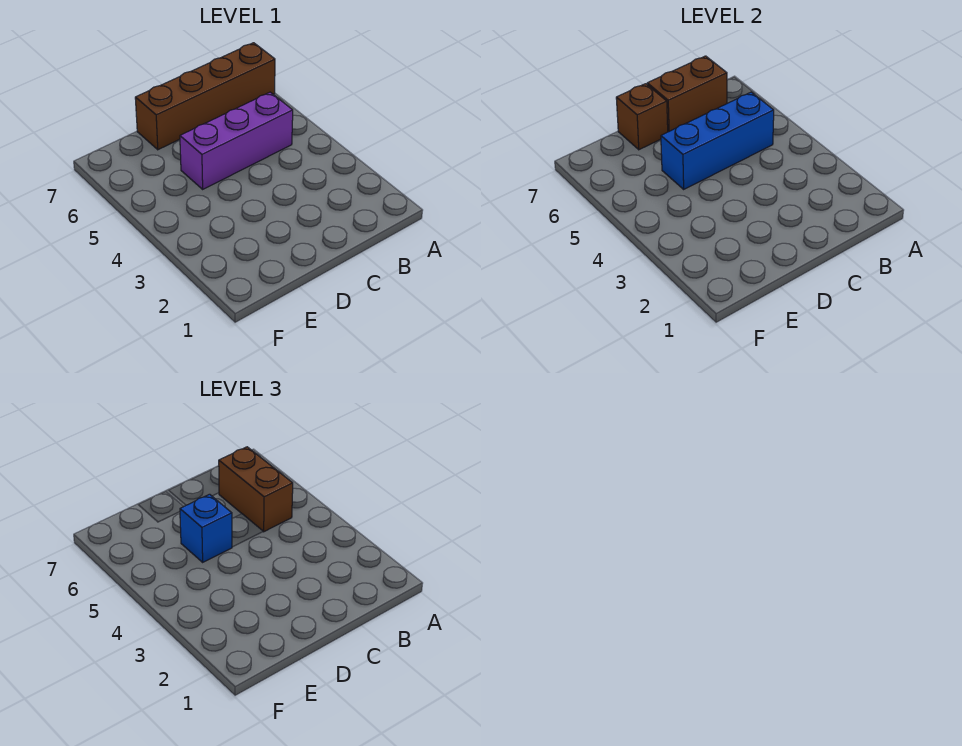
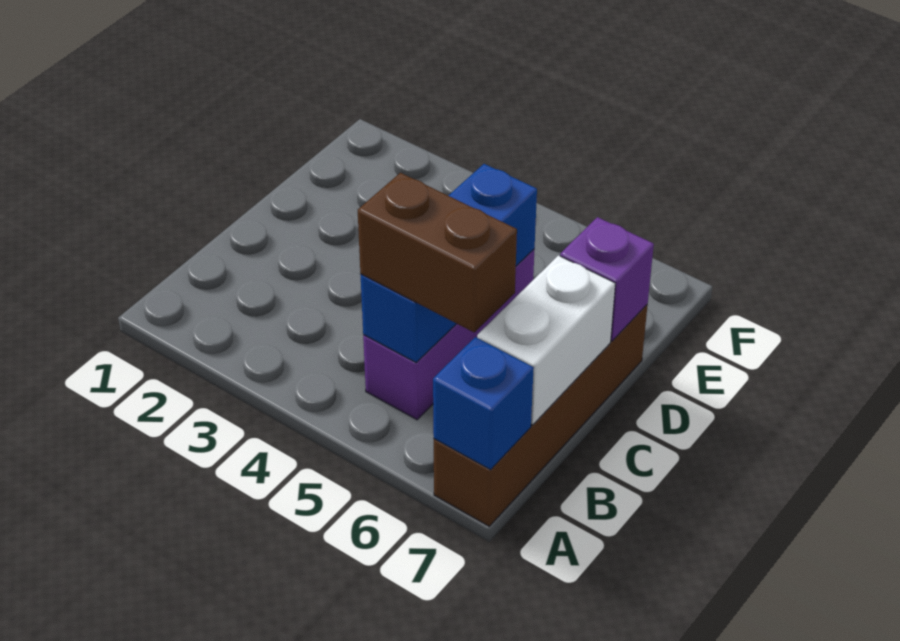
brown 1x2 brick [647,56,727,132] -> white 1x2 brick [477,255,615,425]
blue 1x1 brick [180,494,232,562] -> blue 1x1 brick moved to [433,337,534,470]
brown 1x1 brick [616,84,668,150] -> purple 1x1 brick [560,217,654,341]

